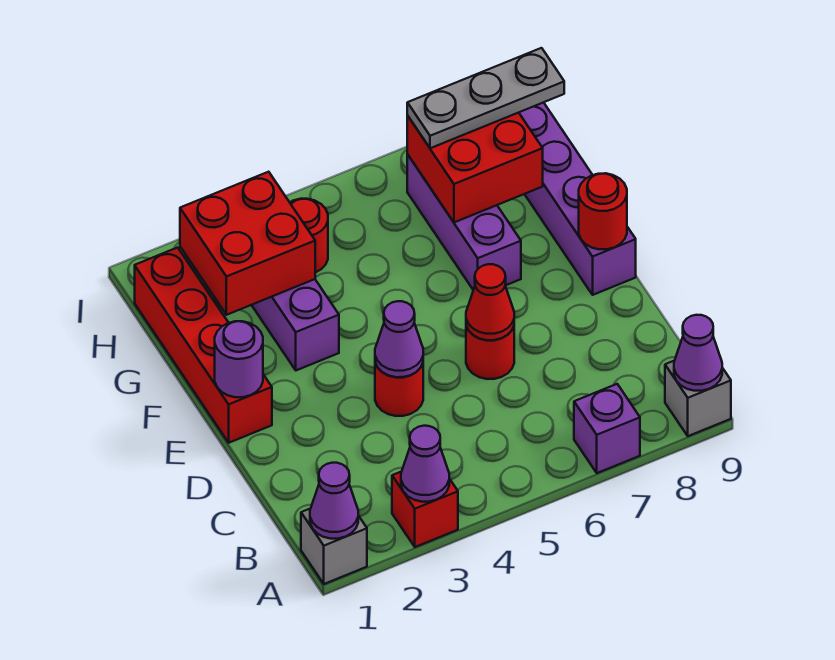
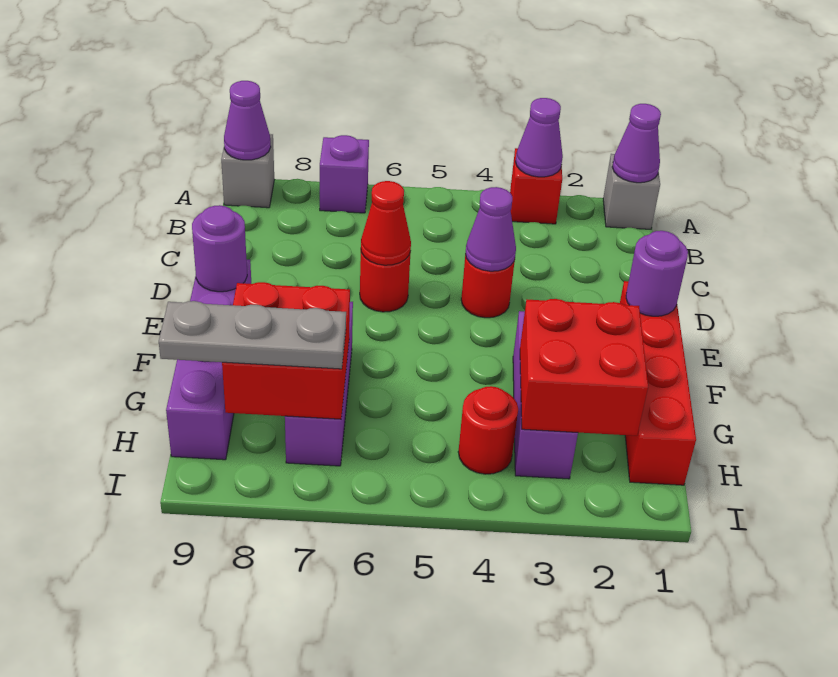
red 1x1 round brick [579,173,627,249] -> purple 1x1 round brick [192,205,247,292]

